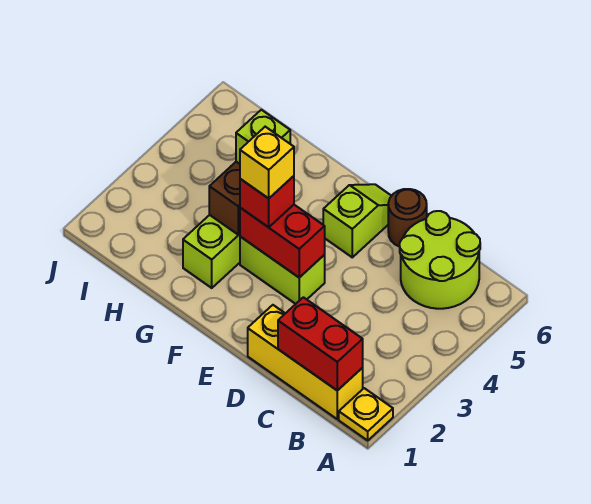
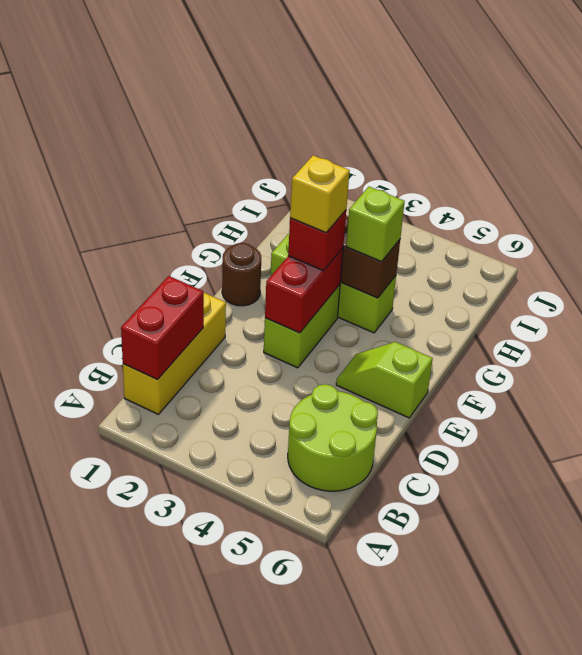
yellow 1x1 plate [339,388,393,440] -> none
brown 1x1 round brick [388,189,427,247] -> brown 1x1 round brick moved to [222,243,261,306]
lime 1x2 slope [323,184,391,257] -> lime 1x2 slope turned to [336,342,433,418]

